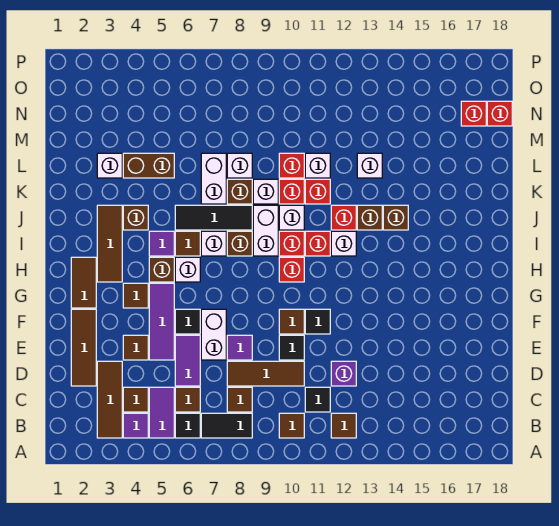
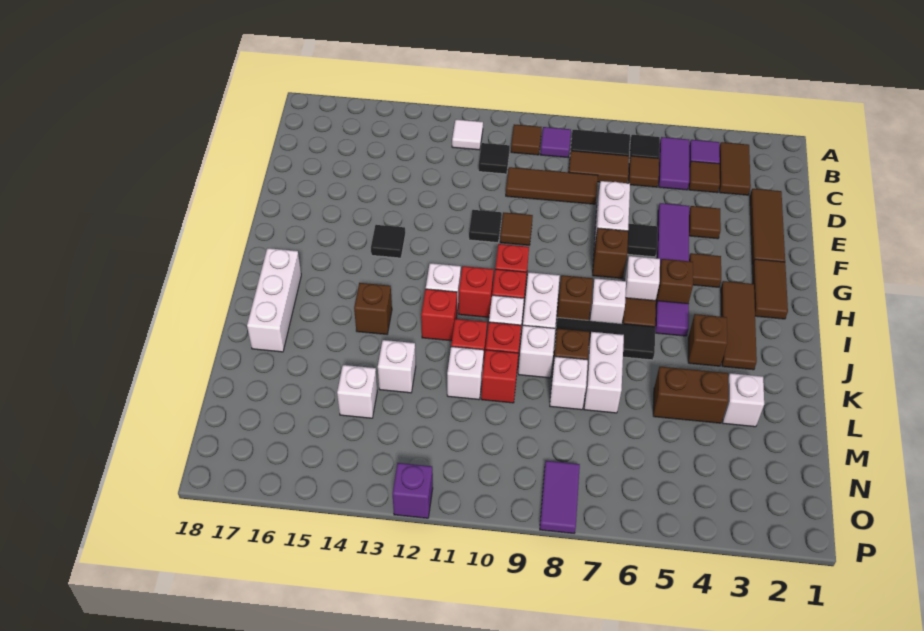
brown 1x3 tile [97,361,122,438] -> brown 1x2 tile [719,142,751,195]
brown 1x1 tile [331,413,356,438] -> white 1x1 tile [452,119,483,150]
brown 1x1 tile [227,387,252,412] -> brown 1x2 tile [569,151,629,183]
purple 1x2 tile [175,335,200,386] -> purple 1x2 tile moved to [540,461,580,533]
purple 1x1 brick [331,361,356,386] -> purple 1x1 brick moved to [393,463,433,518]
purple 1x1 tile [227,335,252,360] -> purple 1x1 tile moved to [540,127,571,157]
black 1x1 tile [279,335,304,360] -> black 1x1 tile moved to [371,225,405,258]
none -> white 1x3 brick [247,248,301,352]
brown 1x1 brick [357,205,382,230] -> brown 1x1 brick moved to [593,228,628,279]
none -> white 1x1 brick [337,365,377,418]
red 1x1 brick [461,101,486,126] -> none
red 1x1 brick [487,101,512,126] -> none

